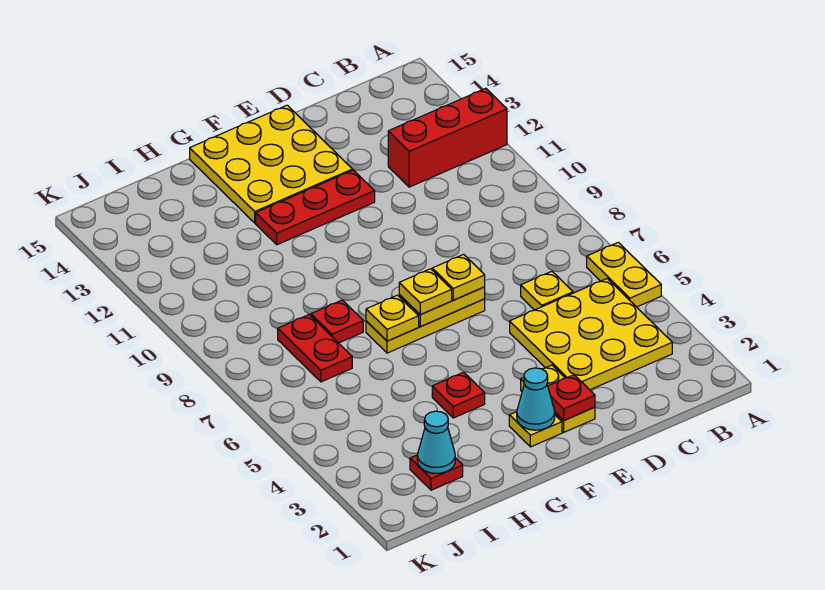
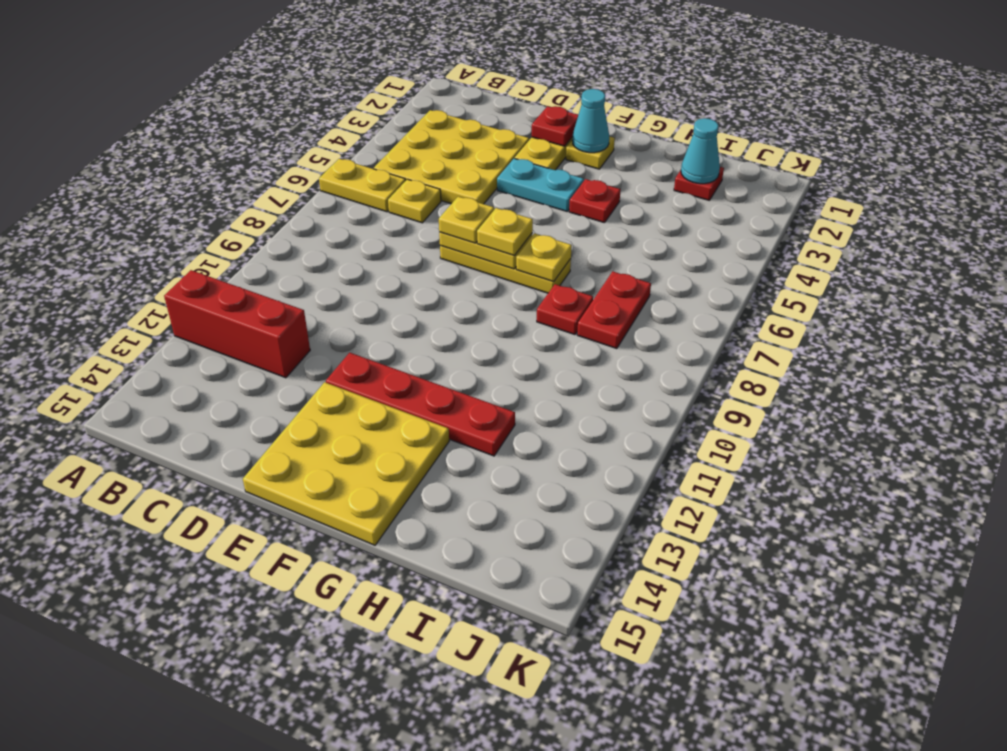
yellow 1x2 plate [587,242,661,307] -> yellow 1x2 plate turned to [319,159,406,212]
none -> cyan 1x2 plate [497,158,584,211]
red 1x3 plate [256,170,375,245] -> red 1x4 plate [326,353,515,456]

